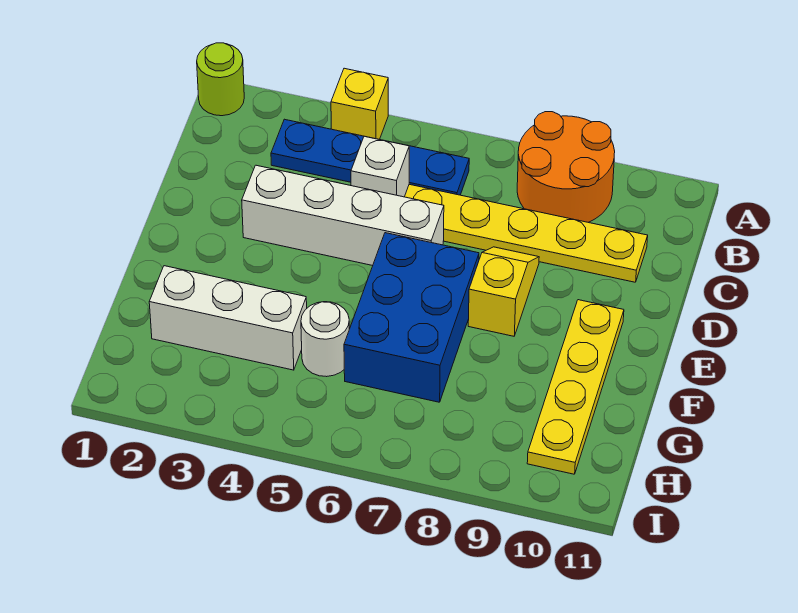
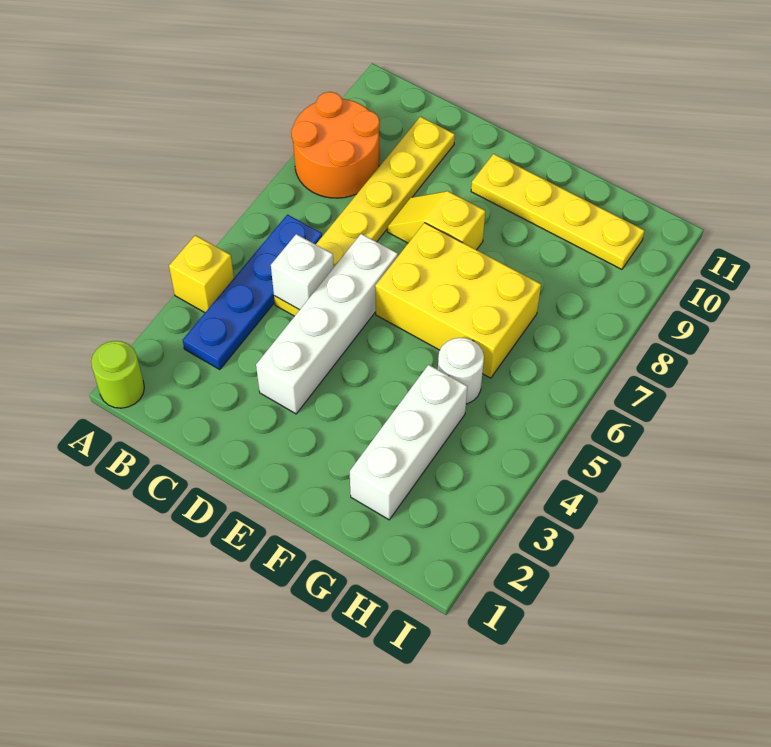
blue 2x3 brick [344,233,479,402] -> yellow 2x3 brick [375,223,541,378]

